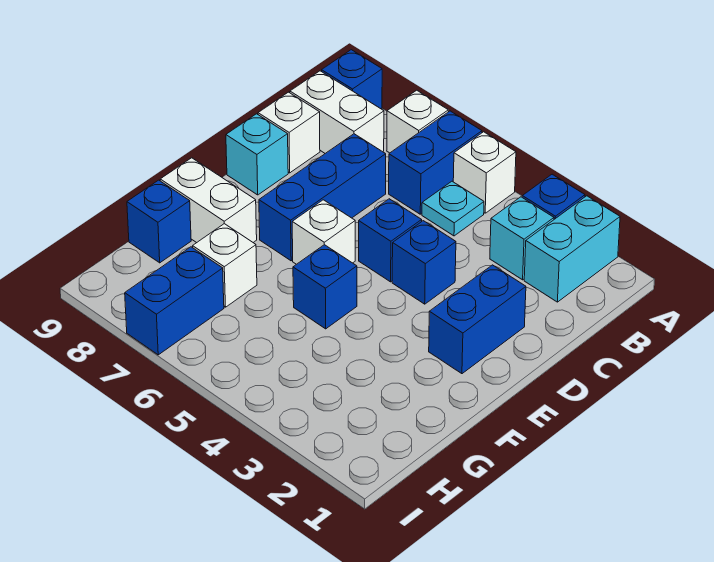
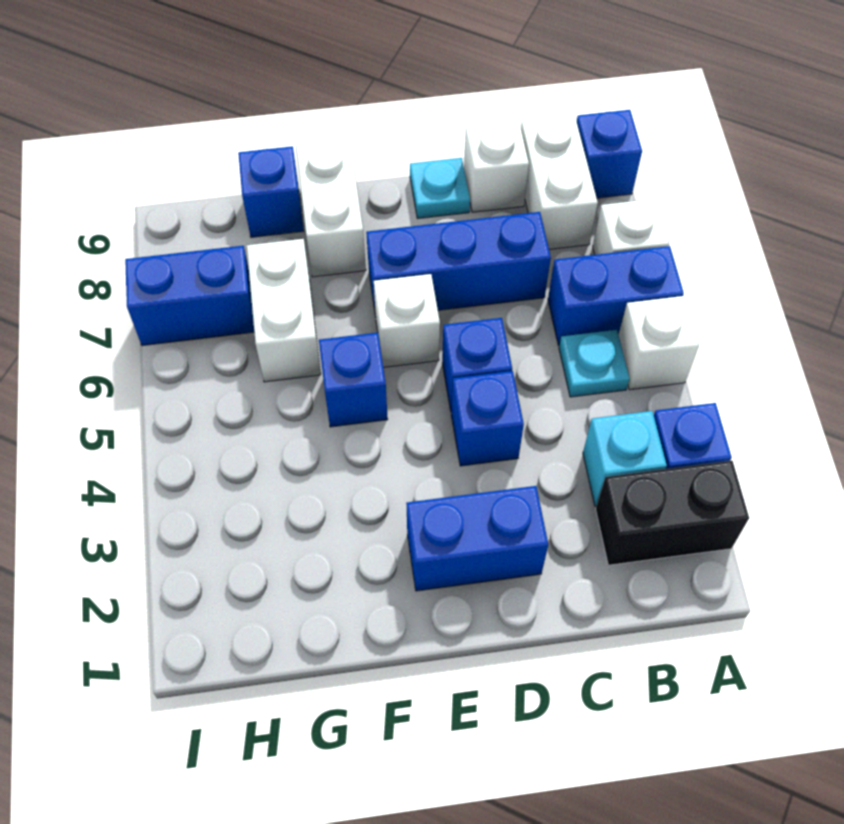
cyan 1x2 brick [524,196,620,302] -> black 1x2 brick [596,461,749,565]
cyan 1x1 brick [226,114,288,195] -> cyan 1x1 plate [410,158,470,219]
white 1x1 brick [193,224,257,307] -> white 1x2 brick [247,239,321,382]

